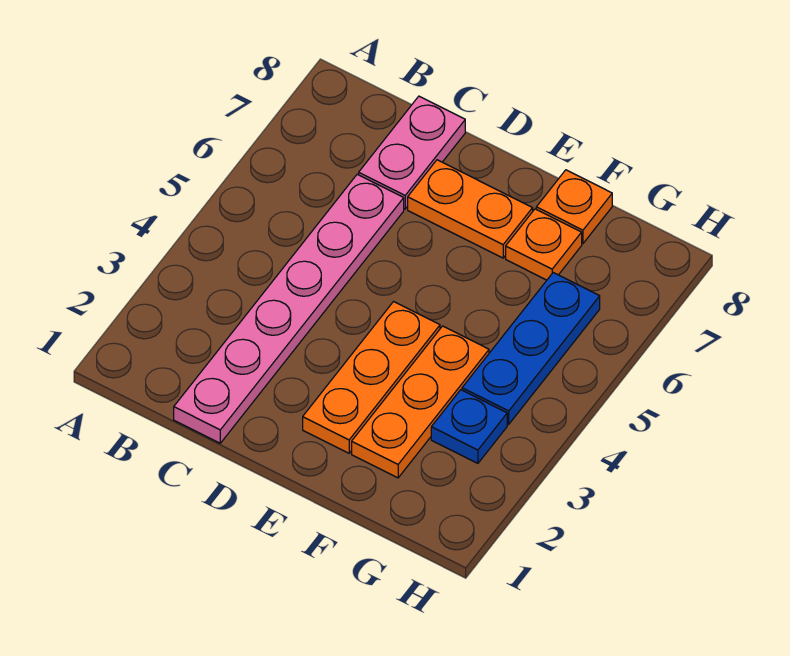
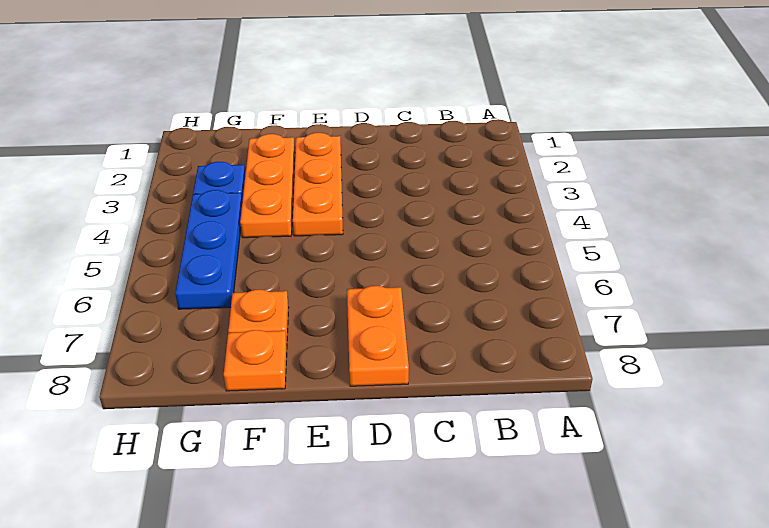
pink 1x6 plate [174,174,404,443] -> none
pink 1x2 plate [359,96,465,209] -> none
orange 1x2 plate [408,160,533,258] -> orange 1x2 plate turned to [347,286,409,386]

